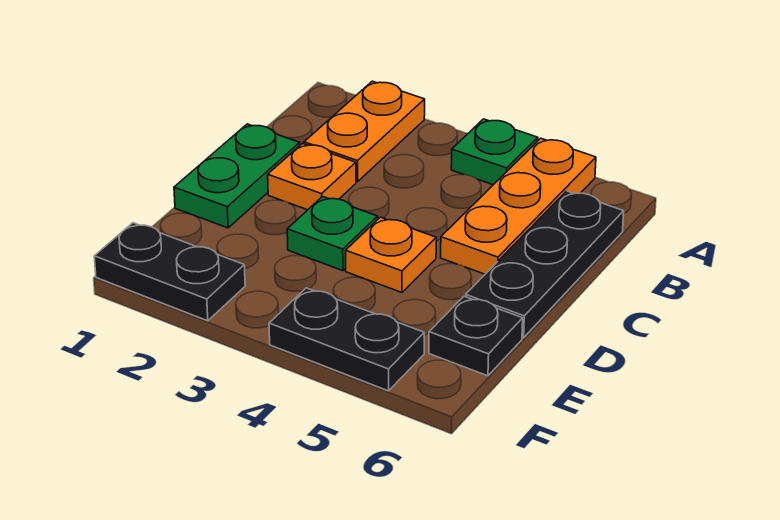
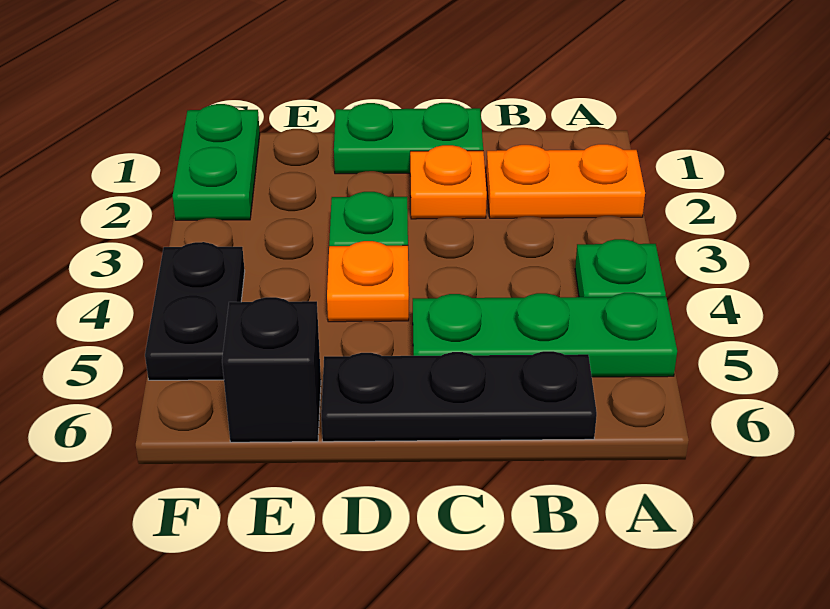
orange 1x3 plate [441,138,596,274] -> green 1x3 plate [413,293,677,377]
black 1x1 plate [429,296,523,376] -> black 1x1 brick [222,297,321,442]
black 1x2 plate [94,223,245,321] -> green 1x2 plate [173,104,260,220]

